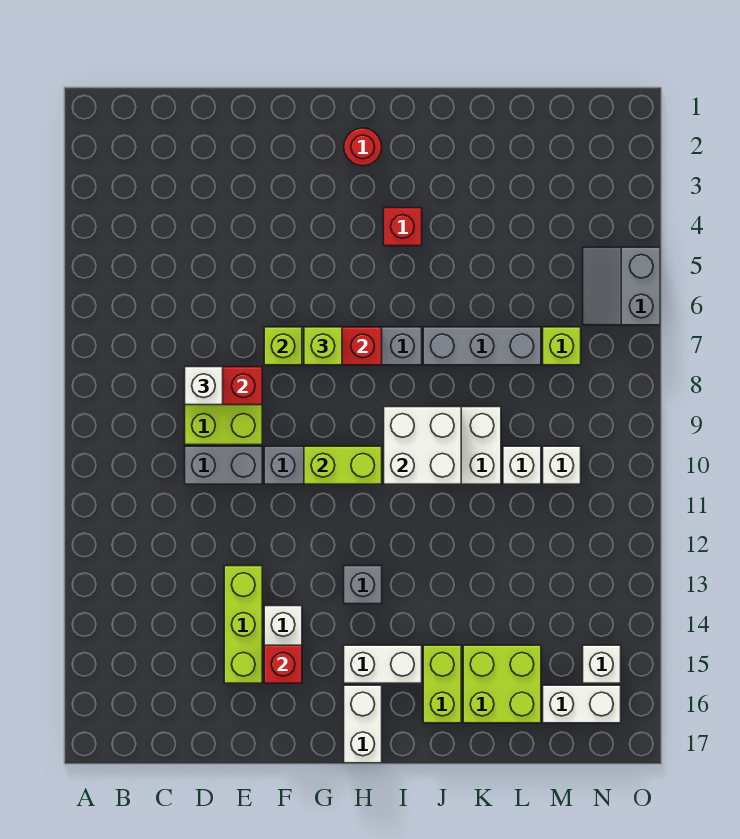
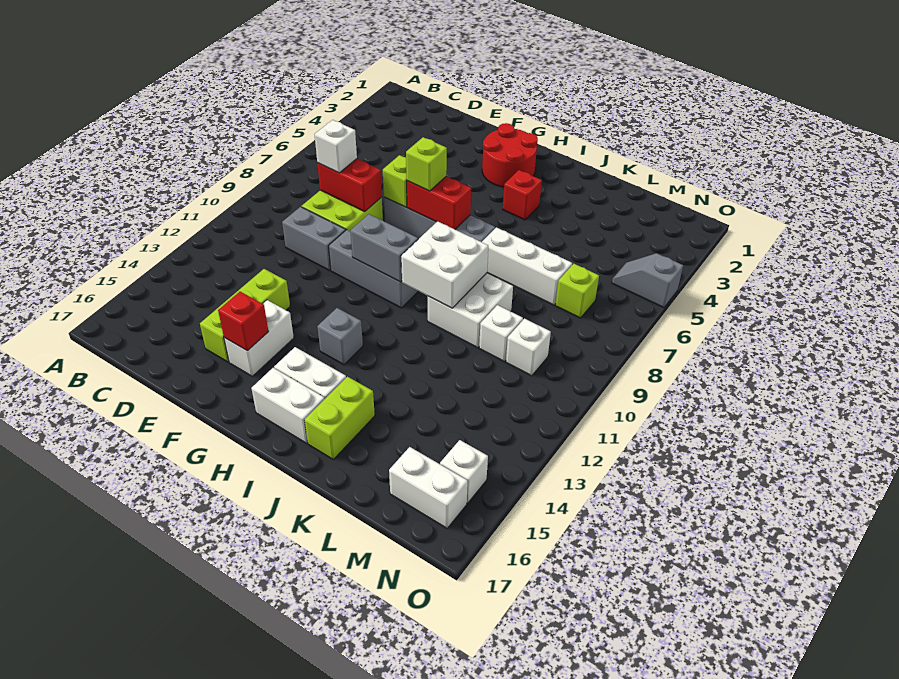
lime 1x2 brick [304,446,382,484] -> grey 1x2 brick [350,214,418,282]
red 1x1 round brick [344,128,382,166] -> red 2x2 round brick [482,123,538,187]
white 1x2 brick [344,685,382,763] -> white 1x2 brick turned to [251,368,325,443]
grey 1x3 brick [423,327,541,365] -> white 1x3 brick [482,227,572,305]
lime 2x2 brick [463,645,541,723] -> none
grey 2x2 slope [583,247,660,325] -> grey 1x2 slope [612,253,683,308]

